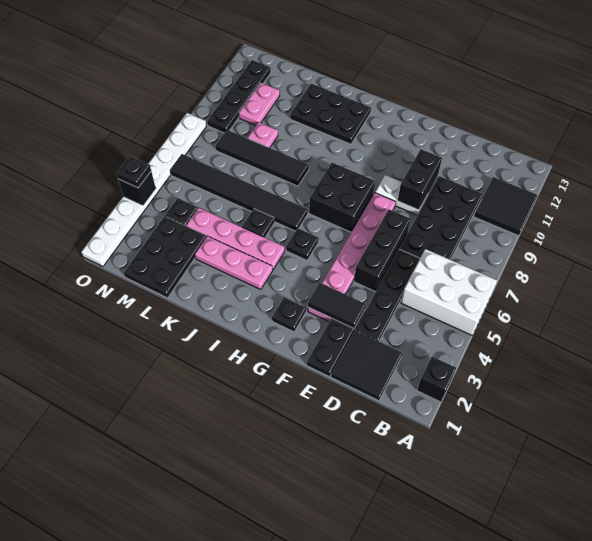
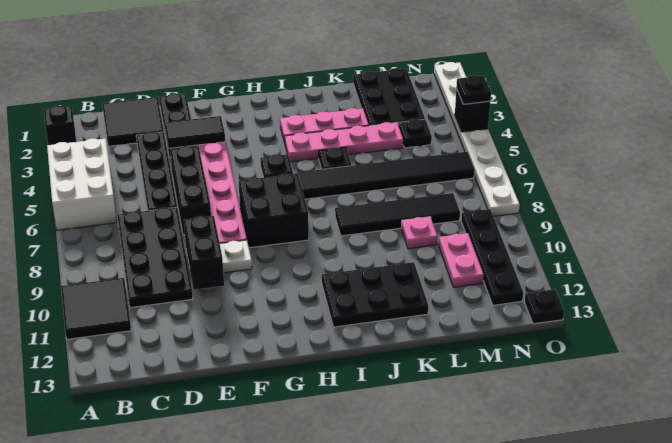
white 2x3 brick [401,249,497,335] -> white 2x3 brick turned to [47,138,117,230]
black 1x1 plate [272,297,306,332] -> black 1x1 plate moved to [525,289,564,324]

